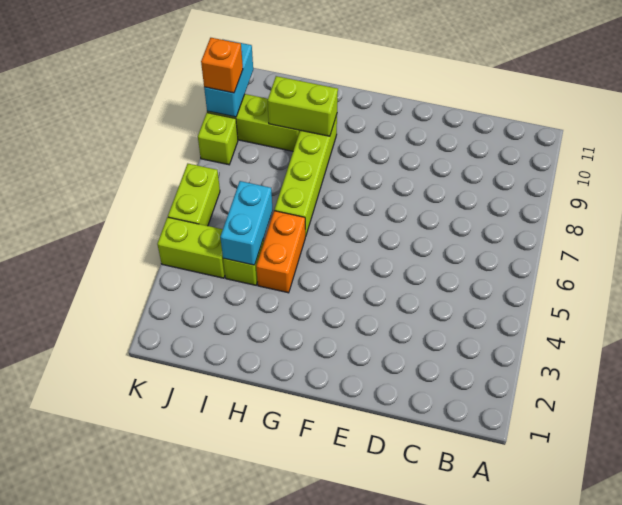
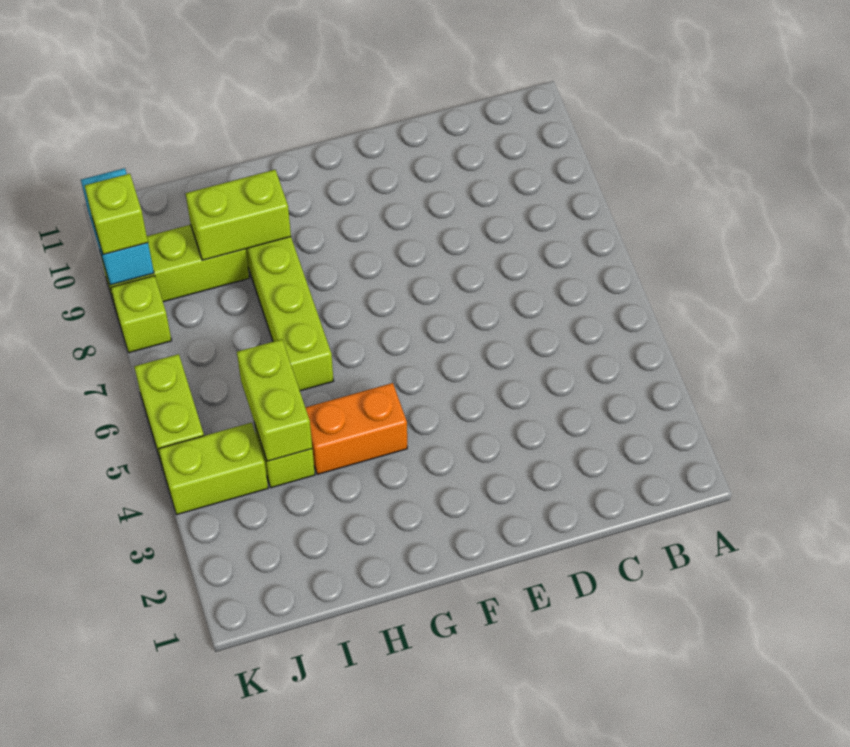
orange 1x2 brick [256,211,305,293] -> orange 1x2 brick turned to [305,383,407,474]
cyan 1x2 brick [220,181,272,265] -> lime 1x2 brick [237,339,312,461]
orange 1x1 brick [201,38,243,93] -> lime 1x1 brick [85,174,148,255]

